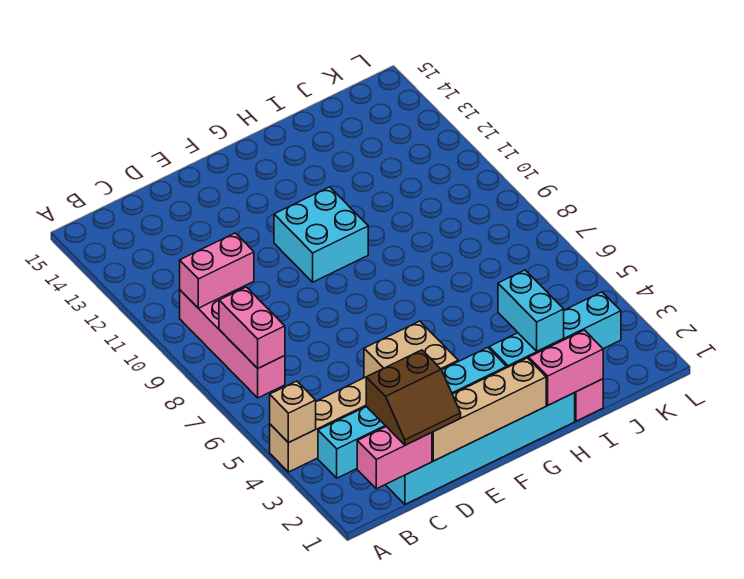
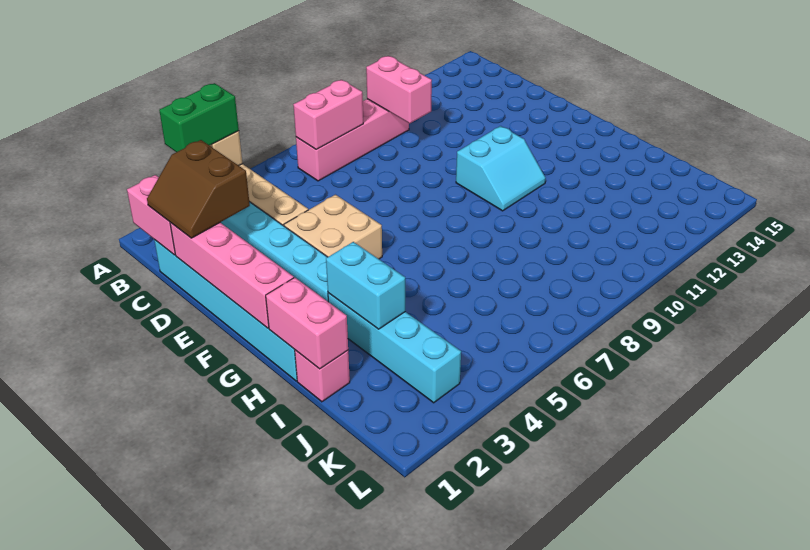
none -> green 1x2 brick [159,83,239,152]
tan 1x4 brick [432,358,546,461] -> pink 1x4 brick [170,222,294,328]
cyan 2x2 brick [274,187,368,282] -> cyan 2x2 slope [456,126,546,211]
cyan 1x2 brick [498,270,564,351] -> cyan 1x2 brick turned to [326,242,405,329]

